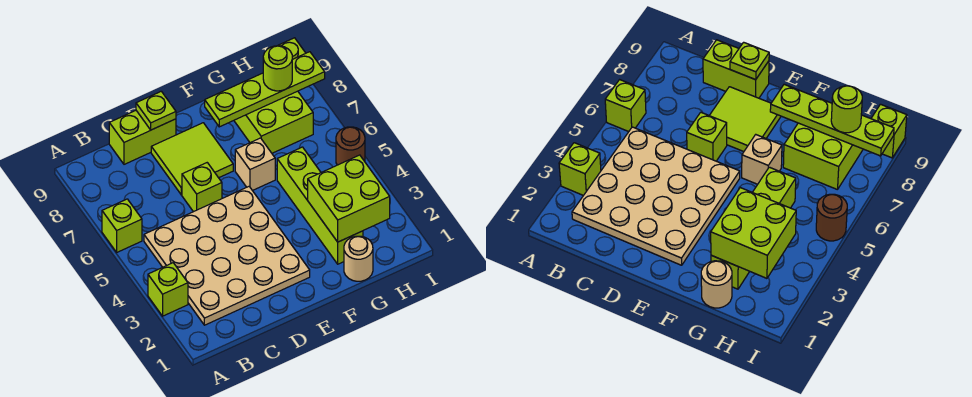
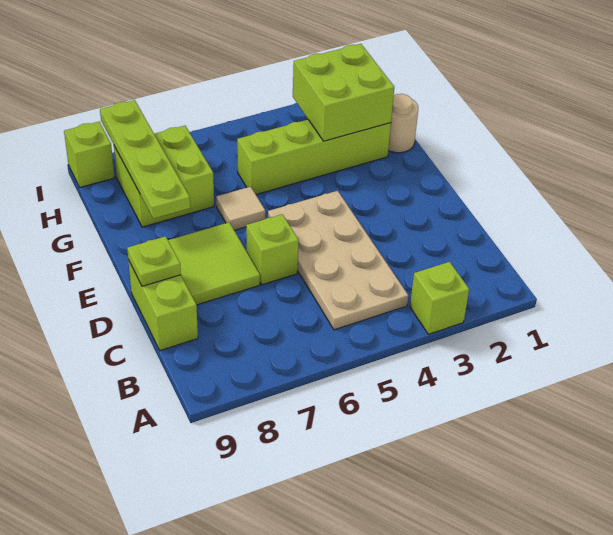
lime 1x1 brick [102,199,142,252] -> none
tan 4x4 plate [144,187,310,325] -> tan 2x4 plate [268,191,408,330]
tan 1x1 brick [235,138,275,191] -> tan 1x1 tile [216,187,265,230]
lime 1x1 round brick [263,46,292,91] -> none
brown 1x1 round brick [336,127,365,165] -> none

